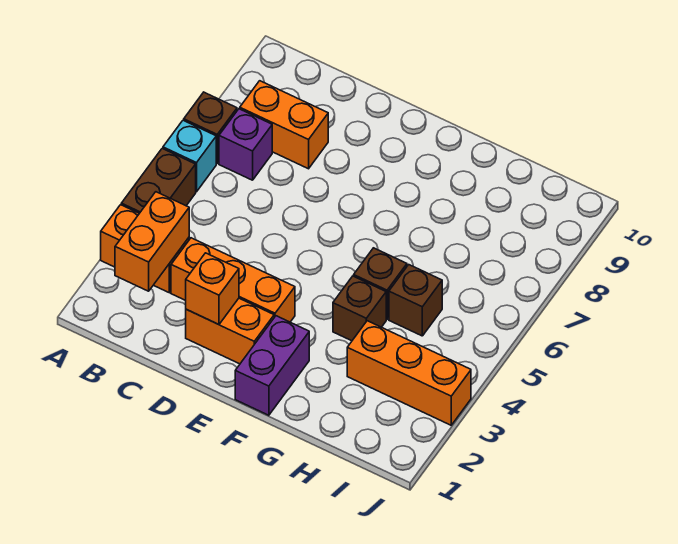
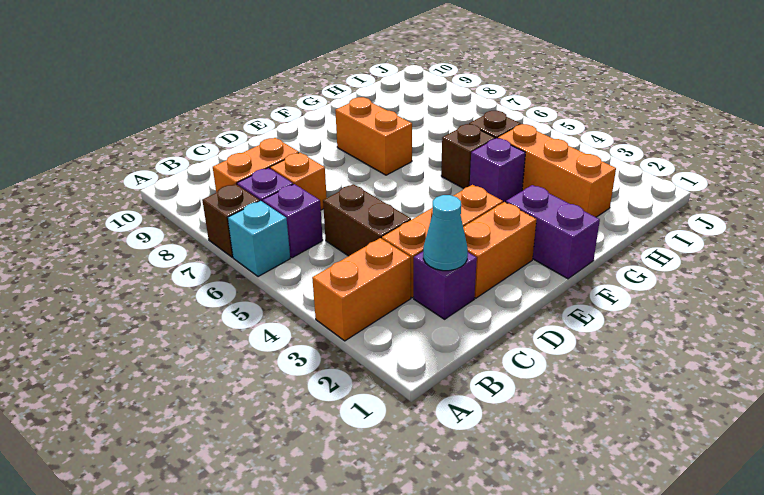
brown 1x2 brick [121,149,196,213] -> brown 1x2 brick moved to [323,184,411,256]
orange 1x2 brick [115,192,189,291] -> orange 1x2 brick moved to [335,97,412,175]
none -> purple 1x1 brick [263,184,323,258]
none -> purple 1x1 brick [414,252,477,319]
none -> cyan 1x1 cone [423,195,468,271]
orange 1x1 brick [186,253,239,324] -> orange 1x1 brick moved to [270,153,327,210]
brown 1x1 brick [333,276,386,341] -> purple 1x1 brick [470,138,525,202]
orange 1x3 brick [347,321,471,425] -> orange 1x3 brick turned to [498,124,616,217]

